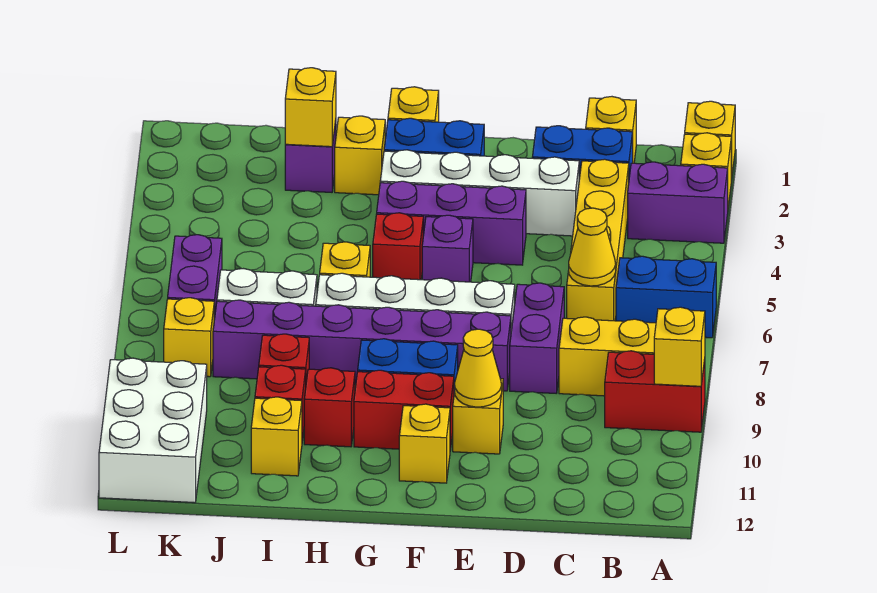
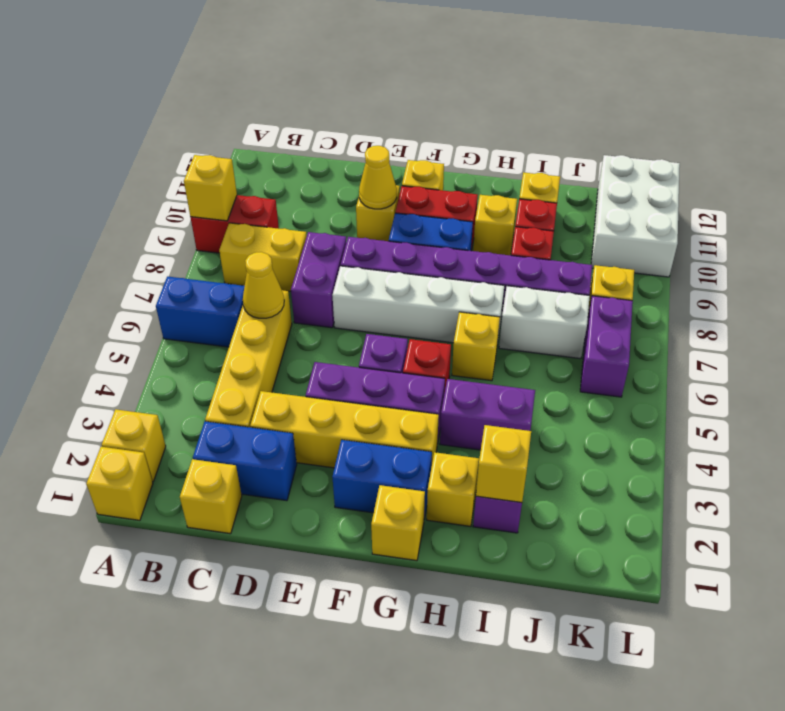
purple 1x2 brick [628,162,728,243] -> purple 1x2 brick moved to [440,379,535,450]
white 1x4 brick [380,150,579,236] -> yellow 1x4 brick [250,391,439,468]
red 1x1 brick [304,368,355,447] -> yellow 1x1 brick [473,195,517,255]

